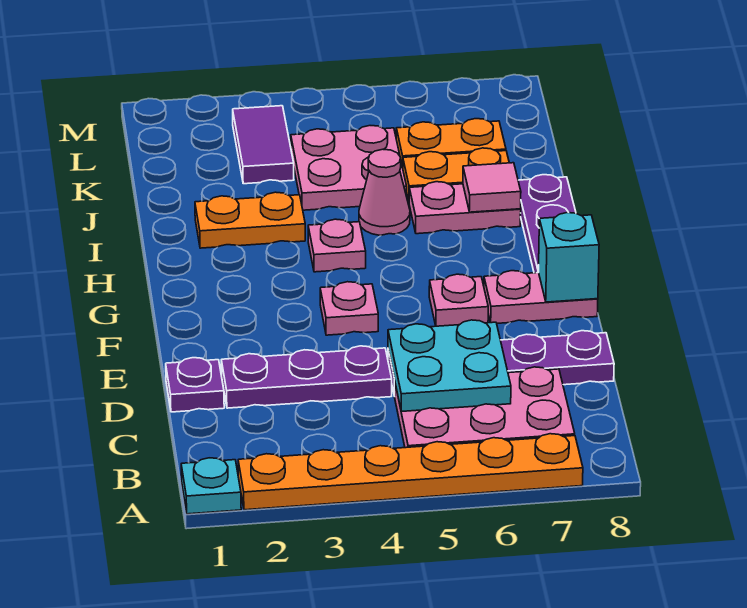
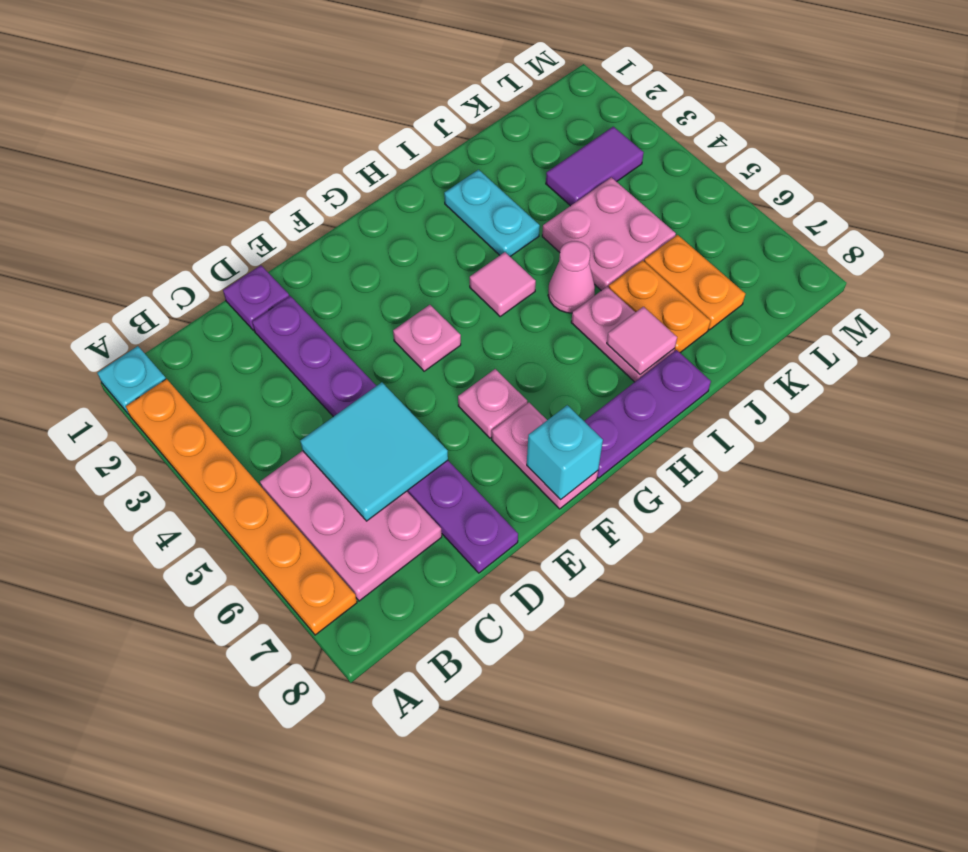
cyan 2x2 plate [388,320,511,412] -> cyan 2x2 tile [300,382,448,521]
pink 1x1 plate [308,219,366,272] -> pink 1x1 tile [470,252,536,316]
orange 1x2 plate [195,192,305,248] -> cyan 1x2 plate [444,170,540,256]

